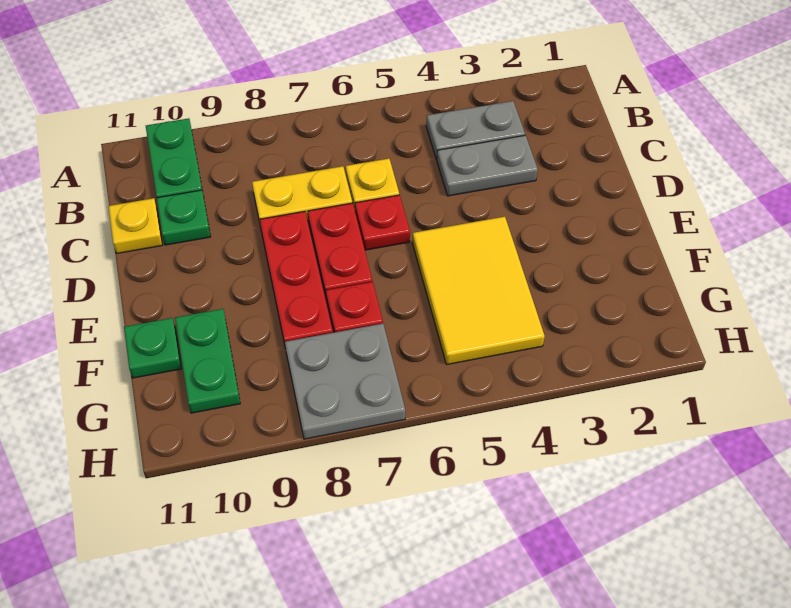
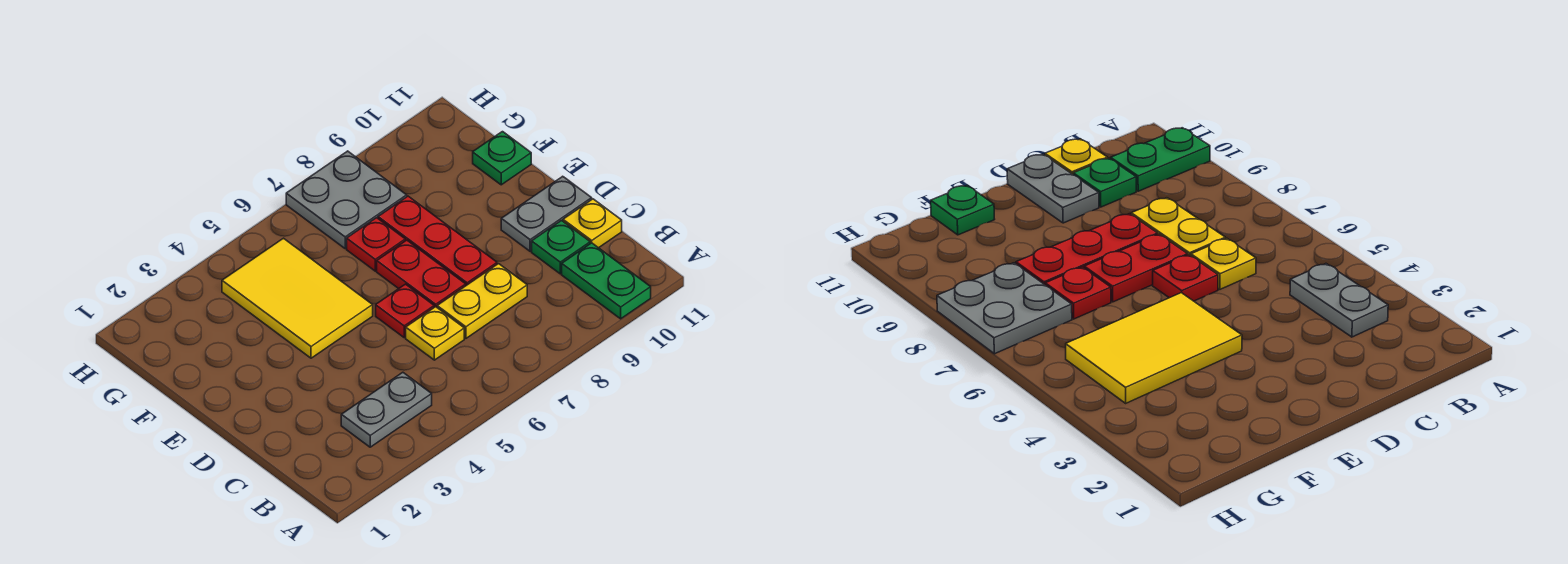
grey 1x2 plate [437,135,538,196] -> grey 1x2 plate moved to [501,176,592,251]
green 1x2 plate [175,309,240,413] -> none

